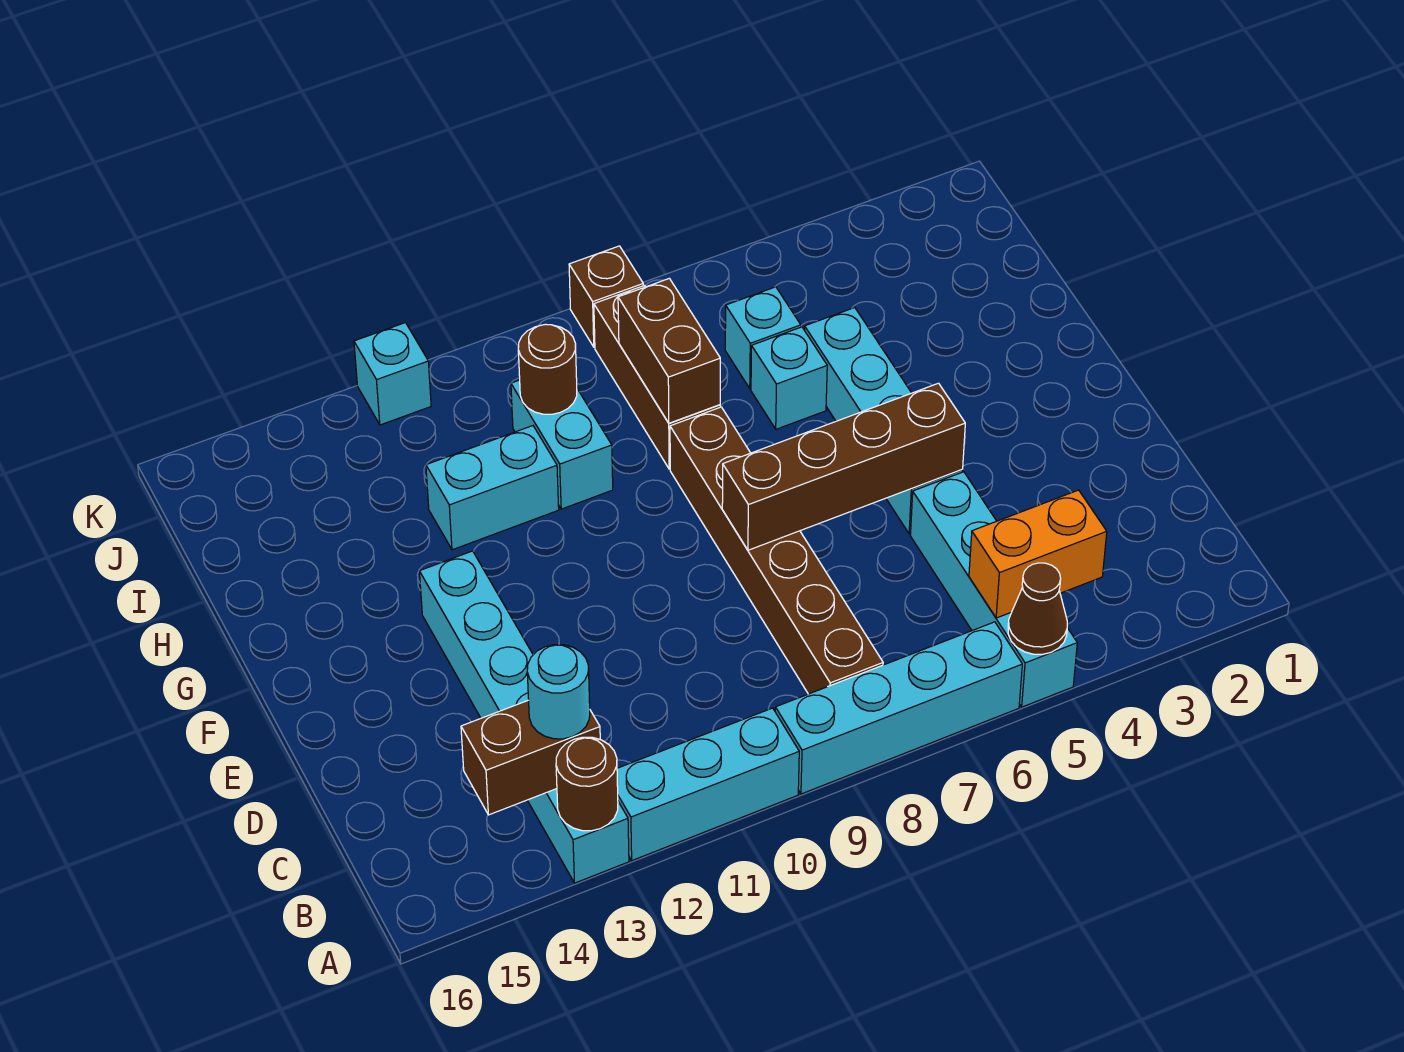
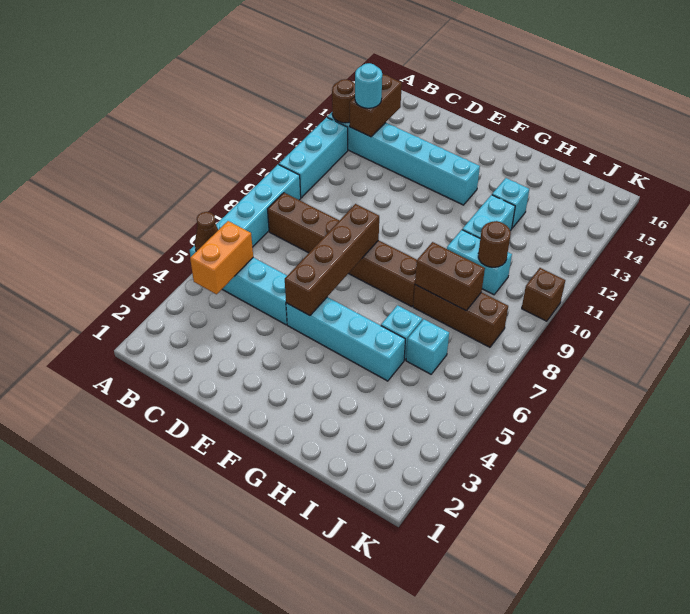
brown 1x1 brick [569,246,643,347] -> brown 1x1 brick moved to [522,268,565,321]
cyan 1x1 brick [354,323,431,425] -> cyan 1x1 brick moved to [492,178,529,228]

